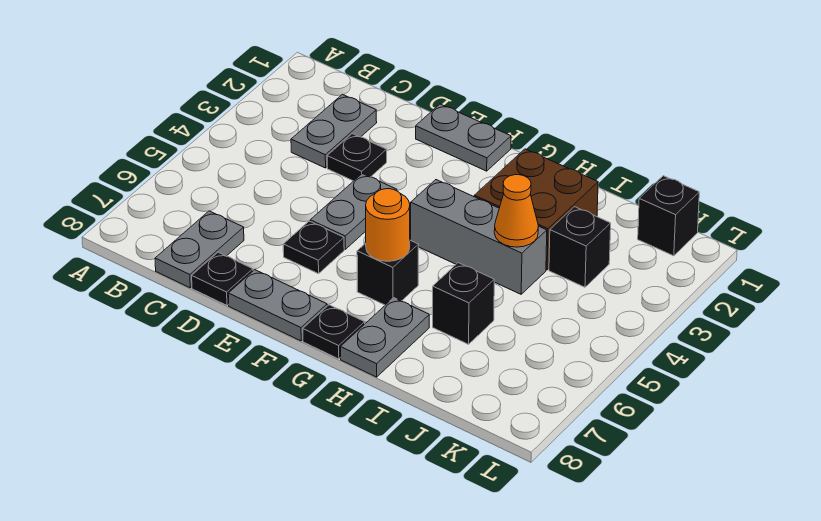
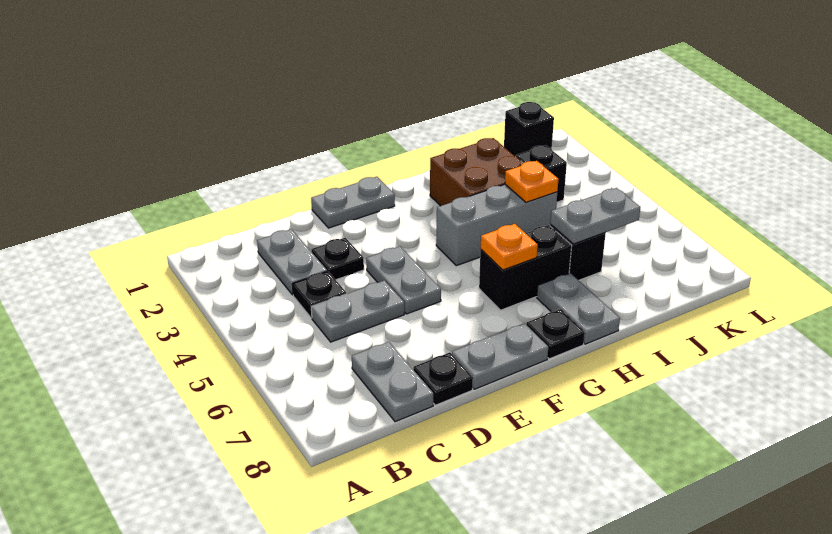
none -> grey 1x2 plate [311,280,404,342]
black 1x1 plate [283,221,344,274] -> black 1x1 plate moved to [292,271,347,318]
black 1x1 brick [357,240,419,305] -> black 1x2 brick [479,225,572,310]
orange 1x1 round brick [366,189,410,261] -> orange 1x1 plate [481,224,538,270]
orange 1x1 cone [494,175,538,247] -> orange 1x1 plate [505,161,558,203]
none -> grey 1x2 plate [550,188,640,244]

